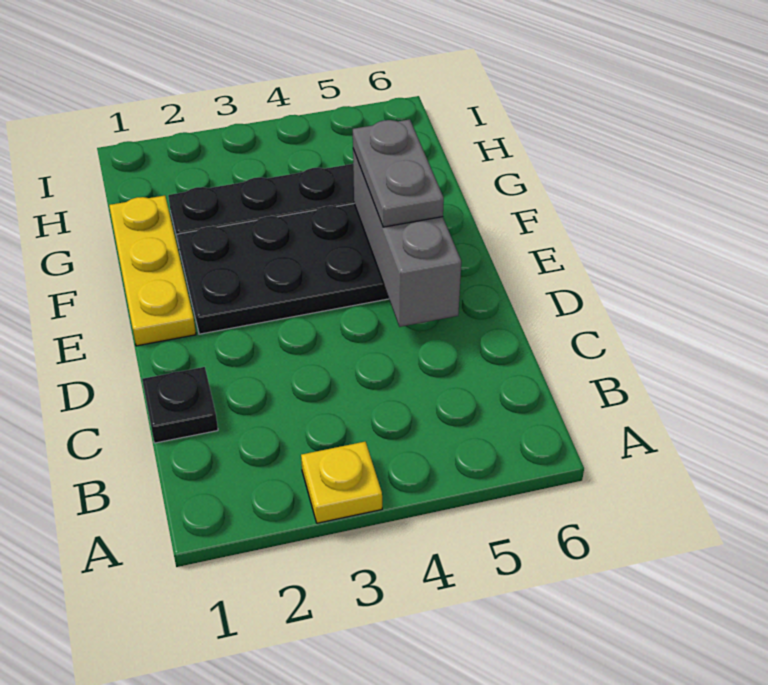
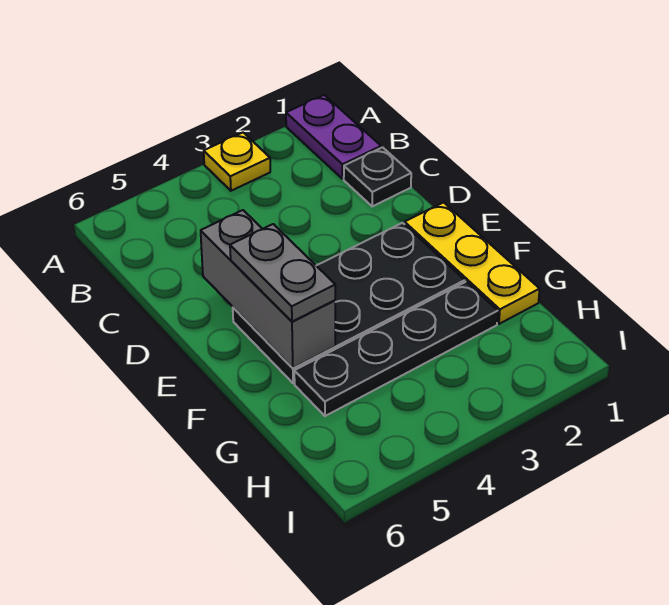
none -> purple 1x2 plate [286,95,381,179]

